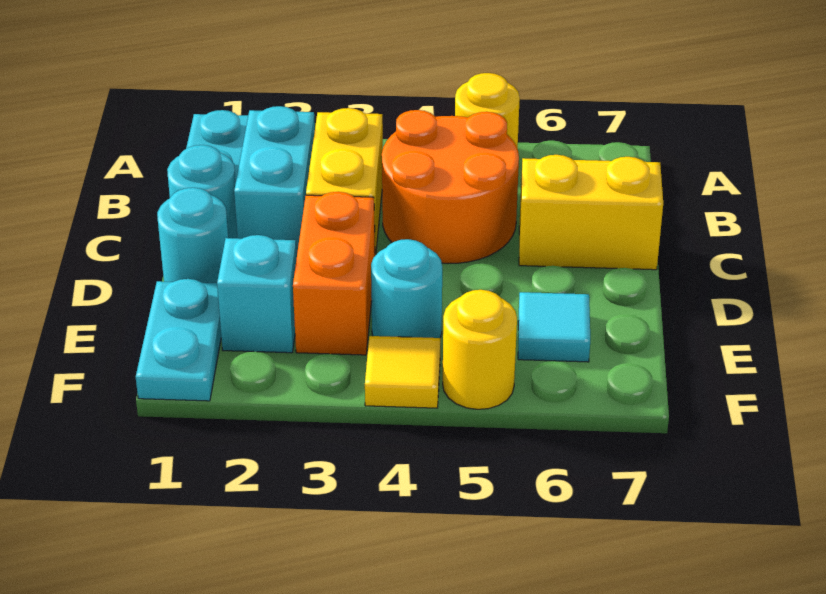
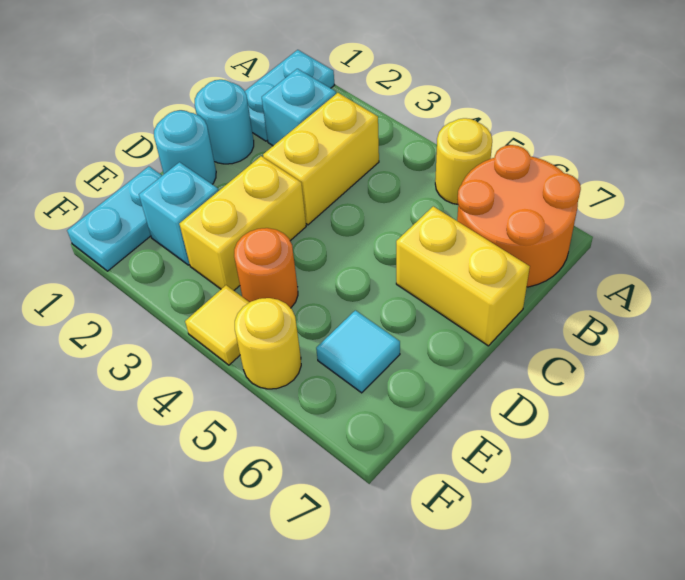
cyan 1x2 brick [234,106,315,258] -> cyan 1x1 brick [262,69,336,146]
orange 2x2 round brick [382,110,519,264] -> orange 2x2 round brick moved to [457,145,581,287]
orange 1x2 brick [293,192,375,355] -> yellow 1x2 brick [179,156,306,290]
cyan 1x1 round brick [371,239,442,338] -> orange 1x1 round brick [234,228,298,308]

